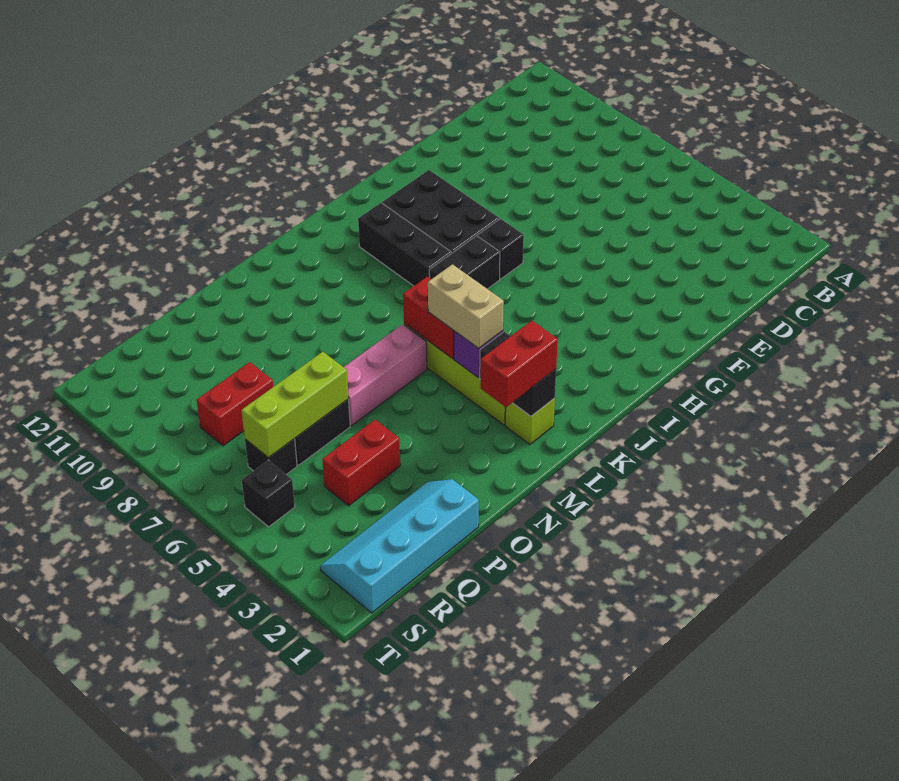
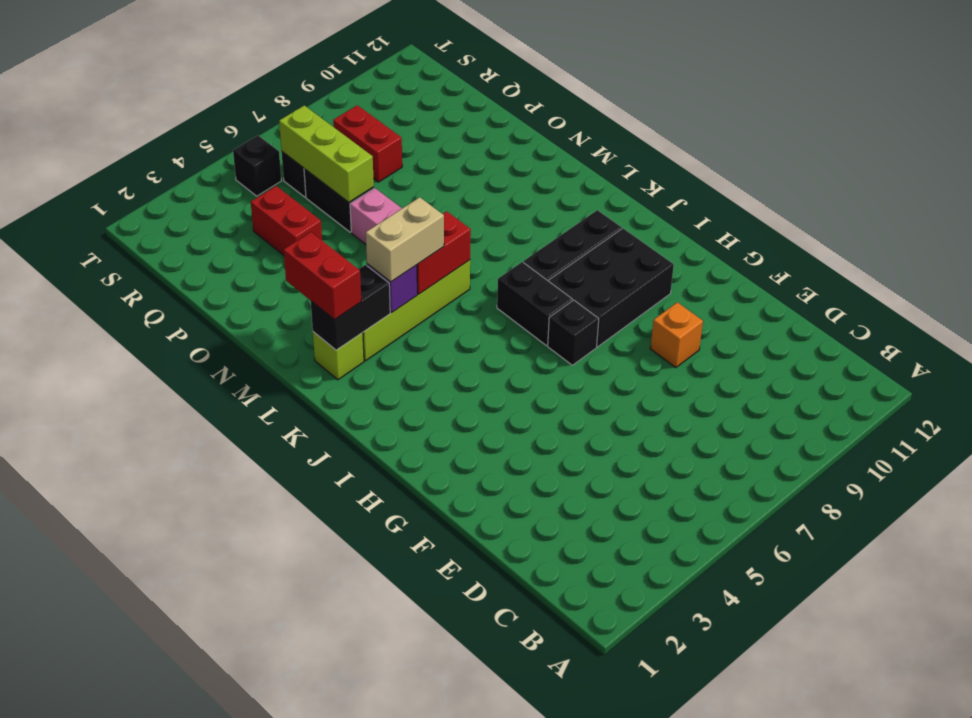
none -> orange 1x1 brick [650,302,703,368]
cyan 2x4 slope [320,479,479,613] -> none

